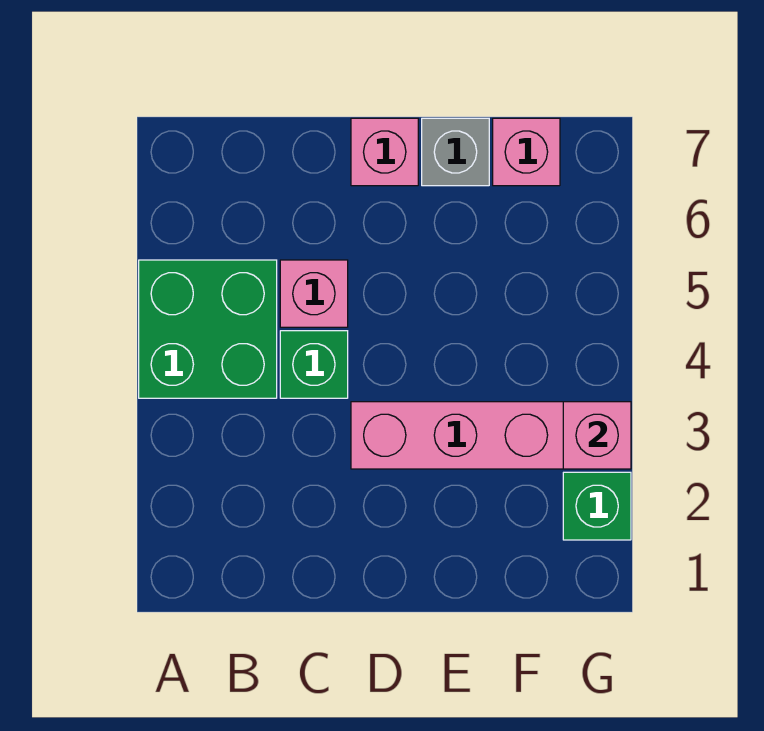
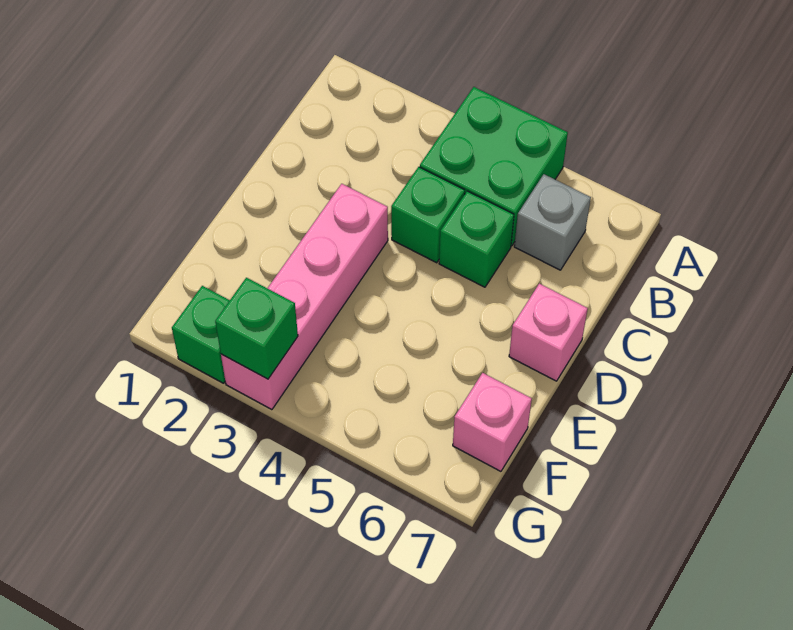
pink 1x1 brick [280,260,348,327] -> green 1x1 brick [439,191,514,287]
grey 1x1 brick [422,118,489,186] -> grey 1x1 brick moved to [514,174,591,270]
pink 1x1 brick [563,402,631,469] -> green 1x1 brick [215,278,298,379]

